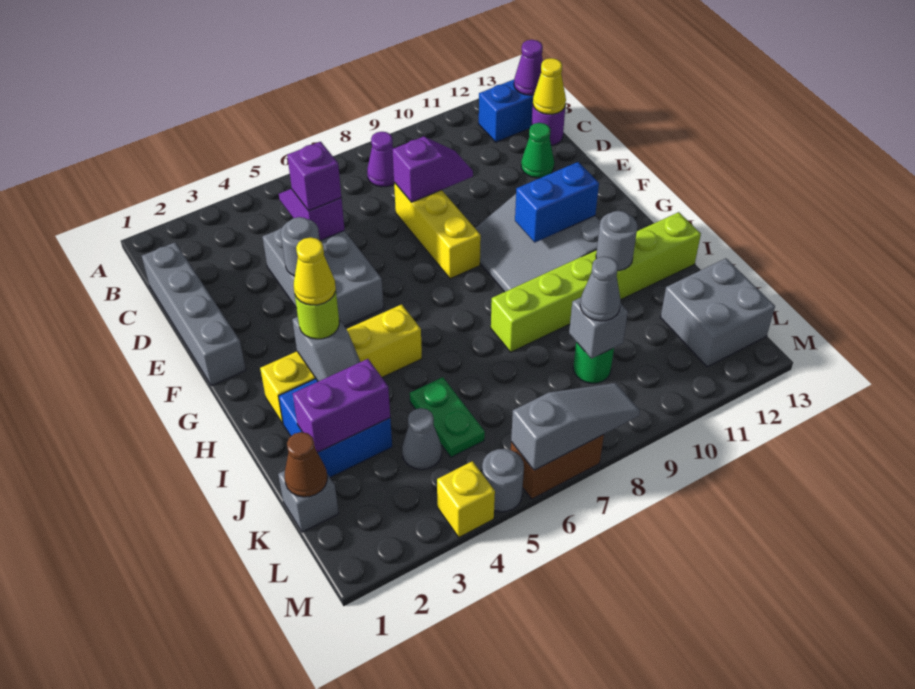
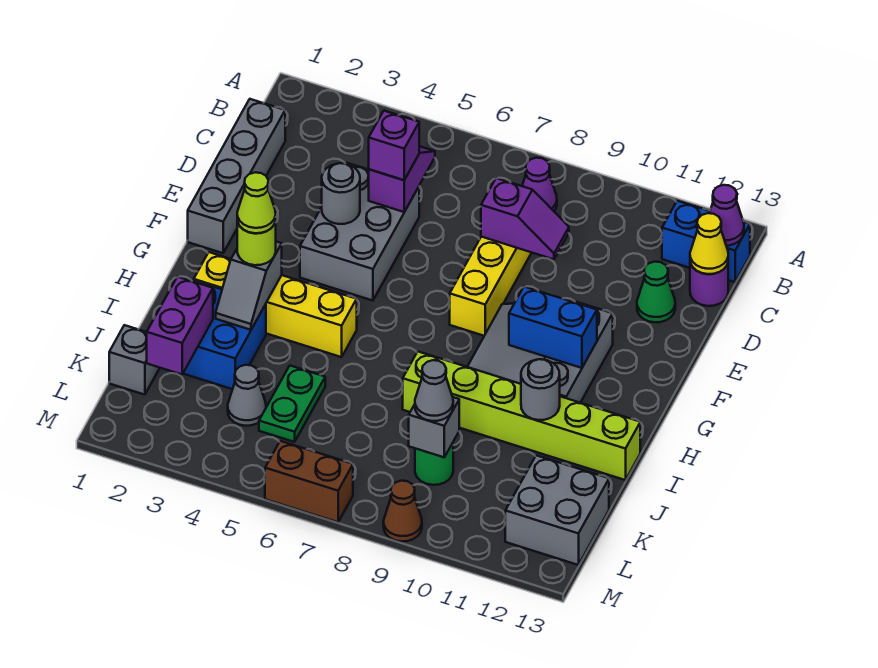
yellow 1x1 cone [294,237,336,305] -> lime 1x1 cone [237,172,276,233]
purple 1x2 brick [293,359,390,452] -> purple 1x2 brick turned to [147,277,213,374]
brown 1x1 cone [285,432,327,497] -> brown 1x1 cone moved to [383,481,422,542]
yellow 1x1 brick [437,461,495,537] -> none
grey 1x1 round brick [482,449,524,512] -> none
grey 1x3 slope [511,383,640,470] -> none

